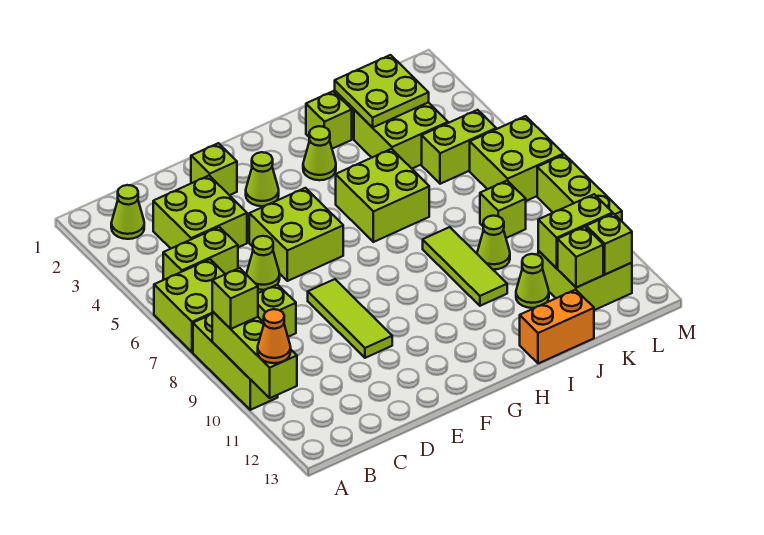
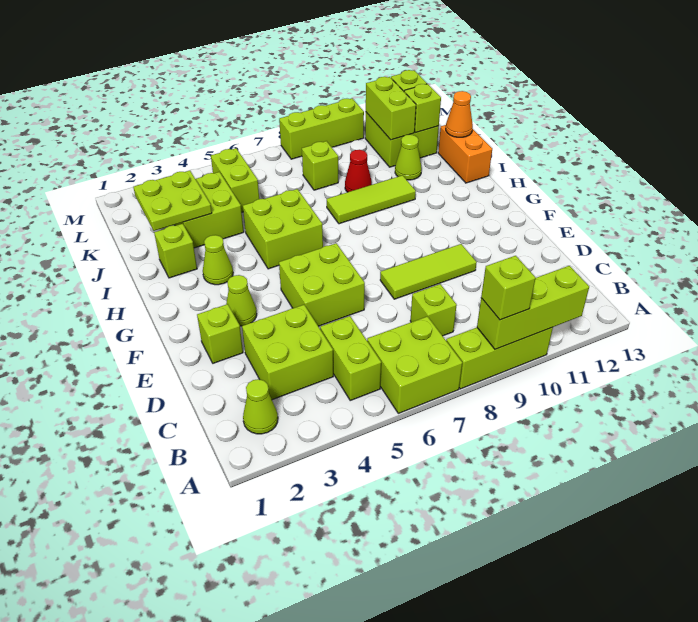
orange 1x1 cone [258,309,291,363] -> orange 1x1 cone moved to [446,91,473,137]
lime 1x1 cone [247,236,280,290] -> none
lime 1x1 cone [477,216,510,270] -> red 1x1 cone [345,150,372,192]
lime 2x2 brick [470,116,564,201] -> none

